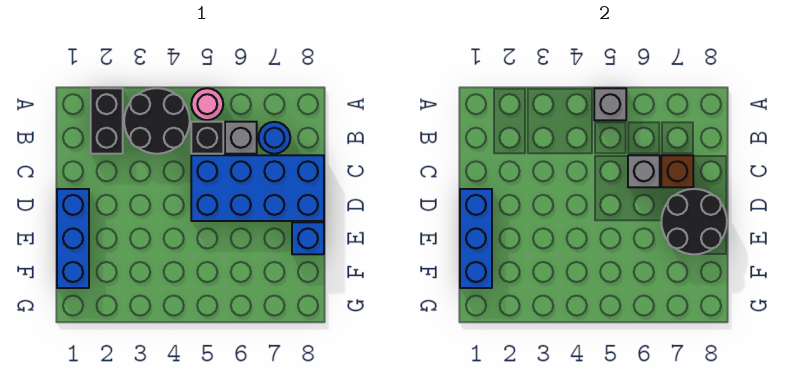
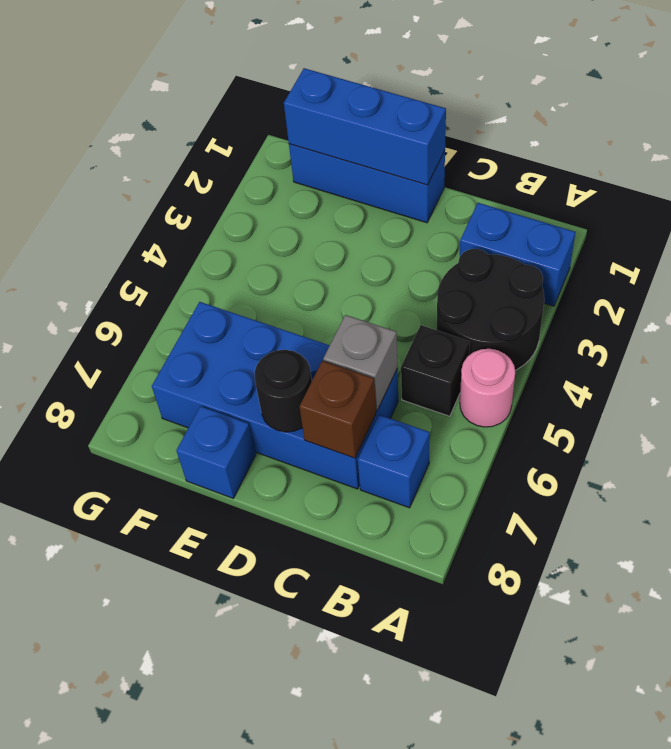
black 1x2 brick [91,88,123,154] -> blue 1x2 brick [460,203,576,306]
grey 1x1 brick [594,88,626,120] -> none
grey 1x1 brick [225,122,257,154] -> none
blue 1x1 round brick [258,122,290,154] -> blue 1x1 brick [358,415,430,508]
blue 2x4 brick [191,155,324,221] -> blue 2x4 brick turned to [152,302,398,489]
black 2x2 round brick [661,189,727,254] -> black 1x1 round brick [255,350,312,432]

